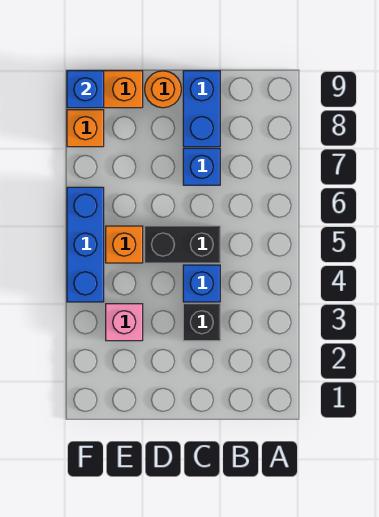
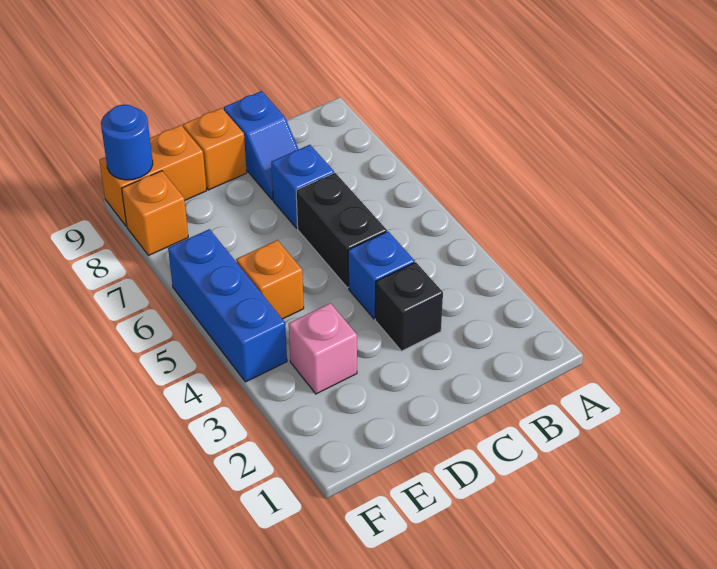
black 1x2 brick [145,226,220,263] -> black 1x2 brick turned to [296,173,387,288]
blue 1x2 brick [183,71,220,147] -> blue 1x2 slope [224,91,299,200]
orange 1x1 round brick [145,71,181,108] -> orange 1x1 brick [183,108,247,190]
blue 1x1 brick [67,71,104,108] -> blue 1x1 round brick [101,105,153,180]

